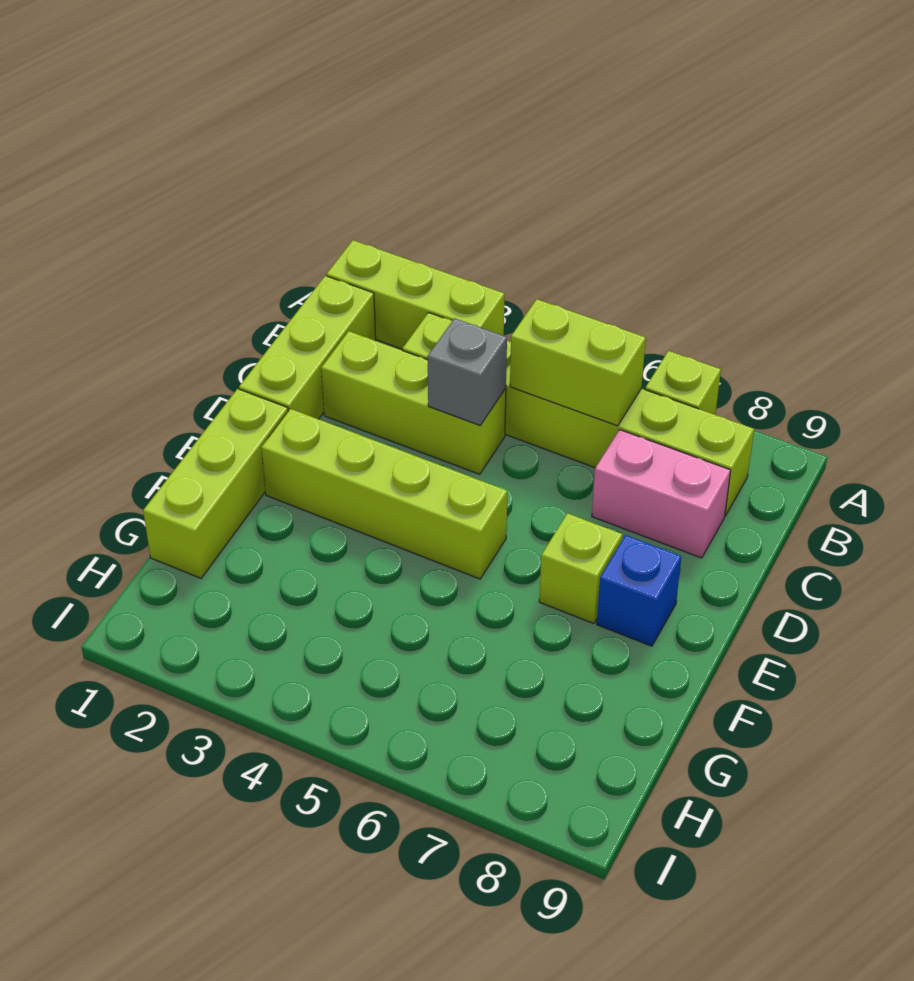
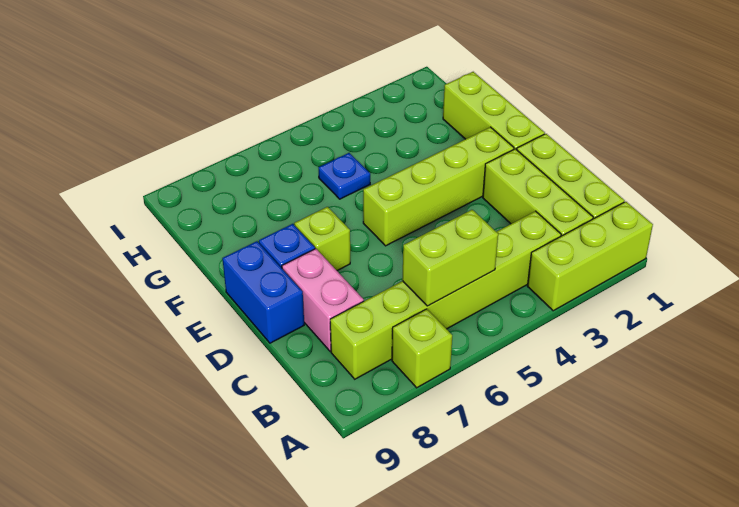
lime 1x3 brick [321,331,506,474] -> lime 1x3 brick turned to [483,149,593,236]
grey 1x1 brick [428,318,507,425] -> none
pink 1x2 brick [592,430,731,558] -> pink 1x2 brick turned to [282,249,364,351]
none -> blue 1x2 brick [222,241,304,343]
none -> blue 1x1 plate [319,153,370,199]

